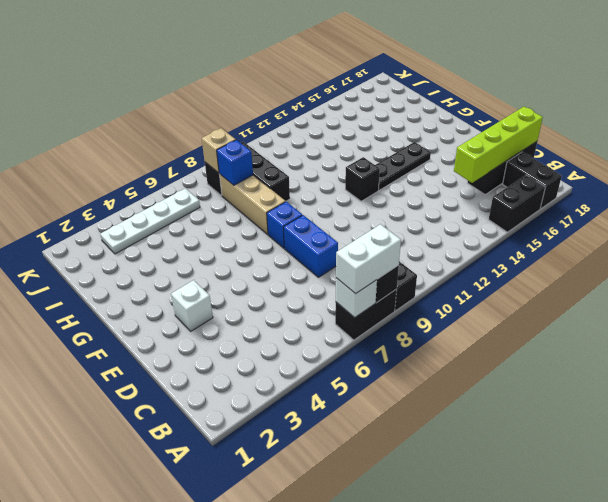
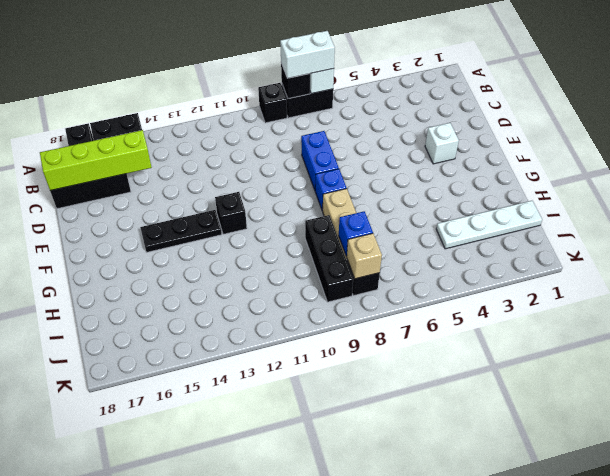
white 1x4 plate [100,188,200,254] -> white 1x4 plate moved to [436,201,542,249]

